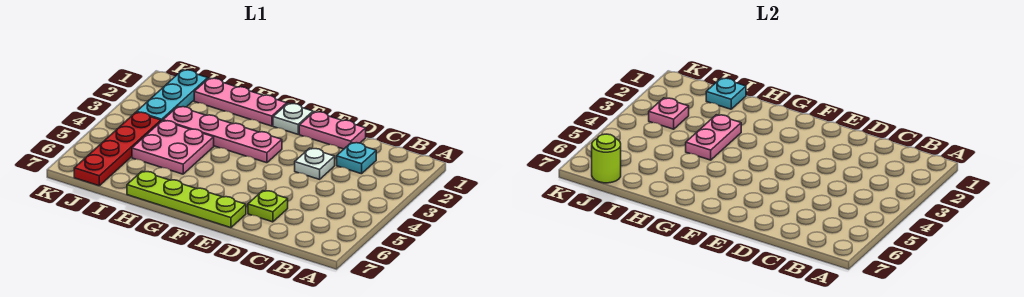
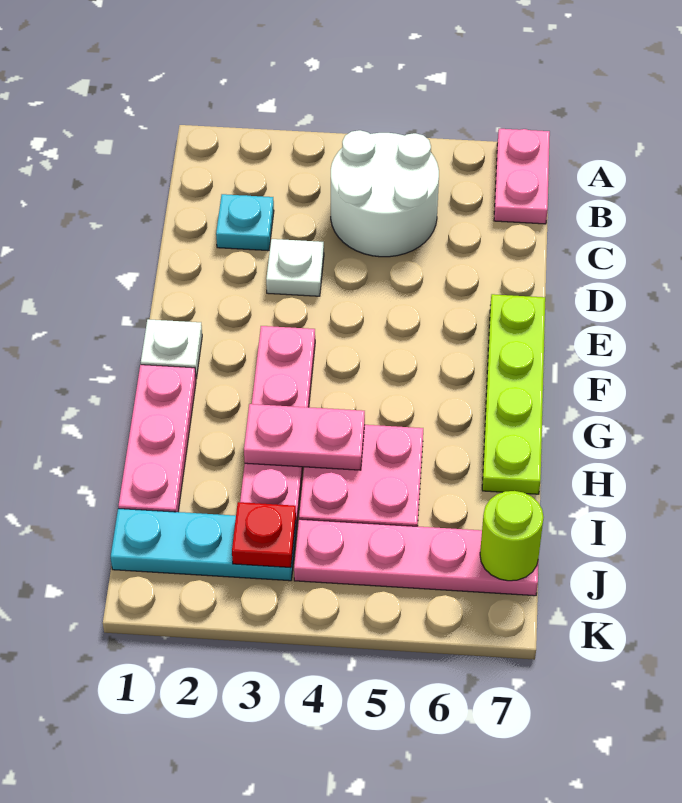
none -> white 2x2 round brick [331,130,439,257]
pink 1x2 plate [299,112,366,149] -> pink 1x2 plate moved to [494,129,550,224]
lime 1x1 plate [248,191,288,222] -> none
cyan 1x1 plate [706,78,746,109] -> none
pink 1x1 plate [649,98,689,129] -> red 1x1 plate [232,502,296,568]
red 1x4 plate [74,112,161,186] -> pink 1x4 plate [294,519,538,596]

